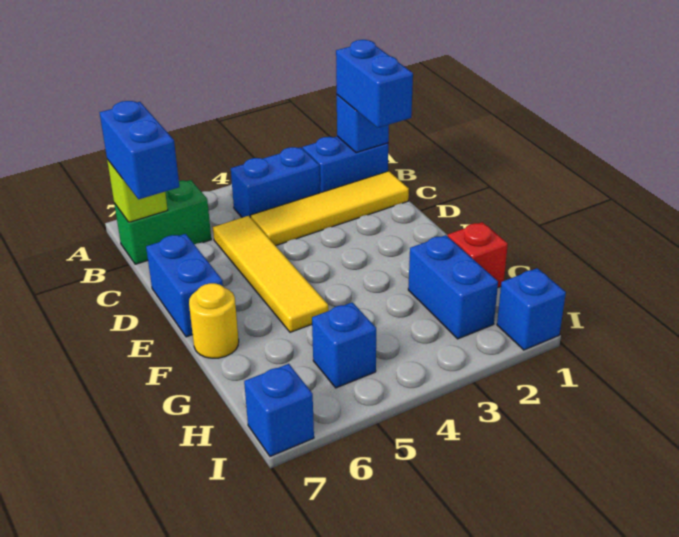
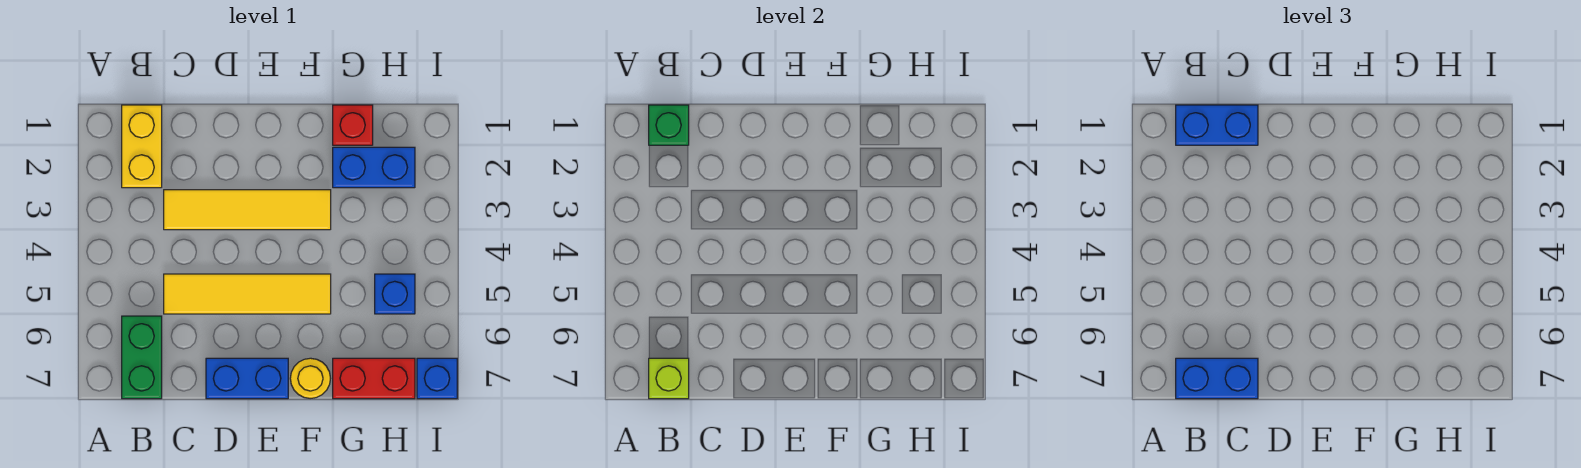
blue 1x2 brick [303,136,388,193] -> yellow 1x2 brick [122,105,162,188]
blue 1x1 brick [337,95,389,153] -> green 1x1 brick [649,105,689,145]
blue 1x2 brick [231,147,320,218] -> none
yellow 1x4 tile [250,171,409,246] -> yellow 1x4 tile turned to [164,190,331,230]
none -> red 1x2 brick [333,358,415,399]
blue 1x1 brick [497,268,566,350] -> none

